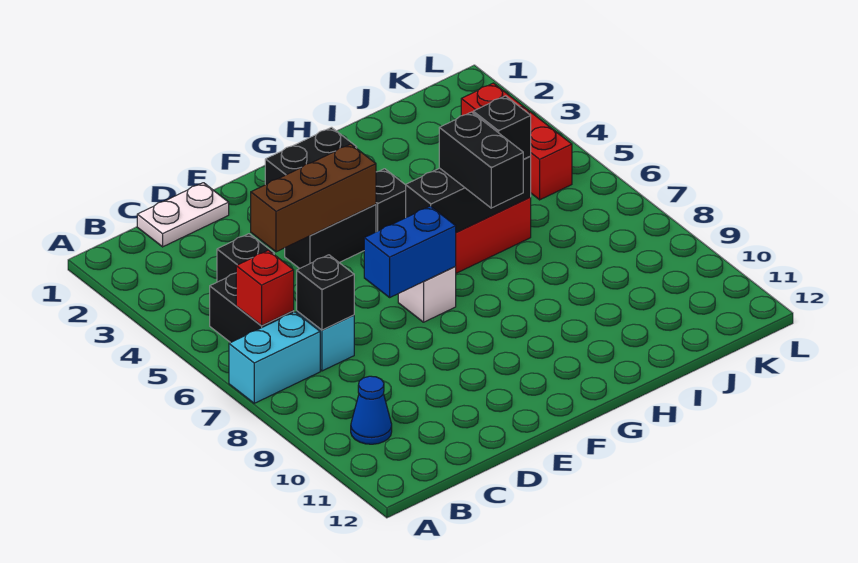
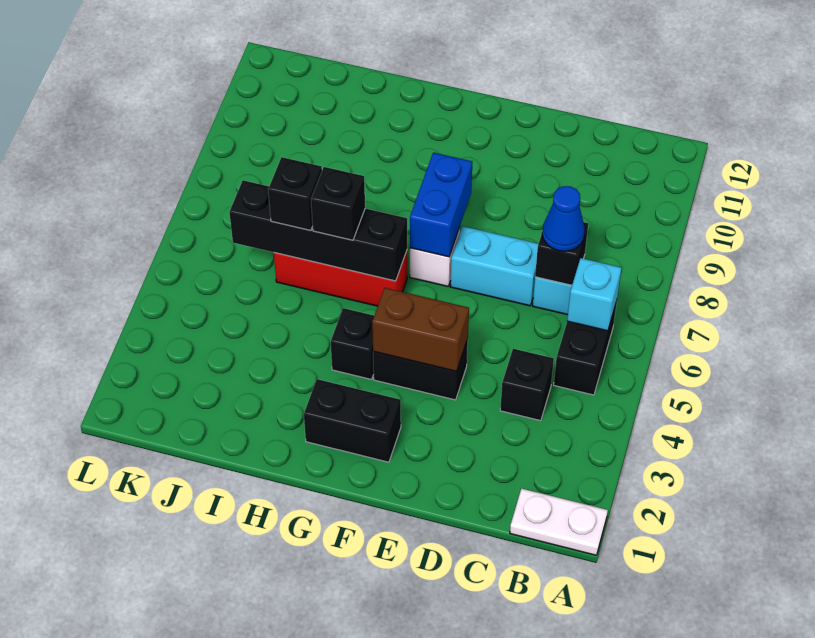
cyan 1x2 brick [229,312,320,403] -> cyan 1x2 brick moved to [450,226,538,306]
red 1x1 brick [236,250,294,326] -> cyan 1x1 brick [567,258,622,331]
blue 1x1 cone [351,376,392,444] -> blue 1x1 cone moved to [542,186,585,251]
white 1x2 plate [137,183,229,247] -> white 1x2 plate moved to [510,489,608,555]
brown 1x3 brick [251,144,376,252] -> brown 1x2 brick [372,288,469,371]
blue 1x2 brick [364,206,456,297] -> blue 1x2 brick turned to [410,153,472,257]
black 1x3 brick [406,156,531,233] -> black 1x4 brick [229,180,407,281]
black 1x2 brick [439,112,524,208] -> black 1x1 brick [311,167,365,240]
red 1x3 brick [461,83,572,200] -> none

